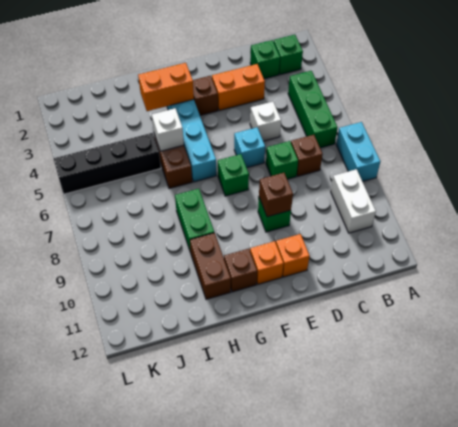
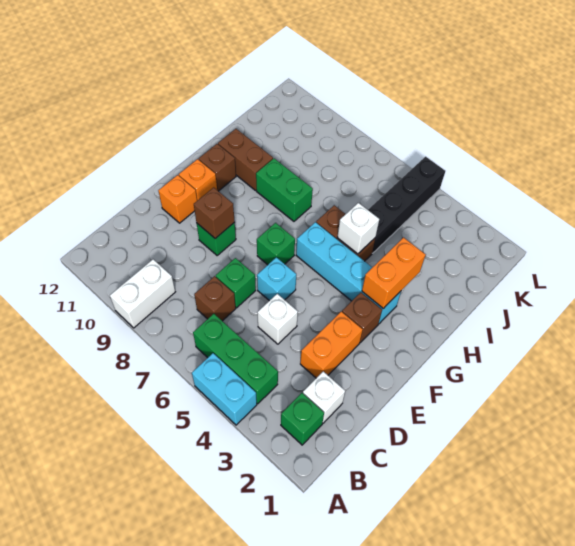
cyan 1x2 brick [336,122,380,182] -> cyan 1x2 brick moved to [192,353,257,425]
white 1x2 brick [331,169,376,233] -> white 1x2 brick turned to [110,259,175,328]
green 1x1 brick [250,40,280,79] -> white 1x1 brick [303,371,345,423]

